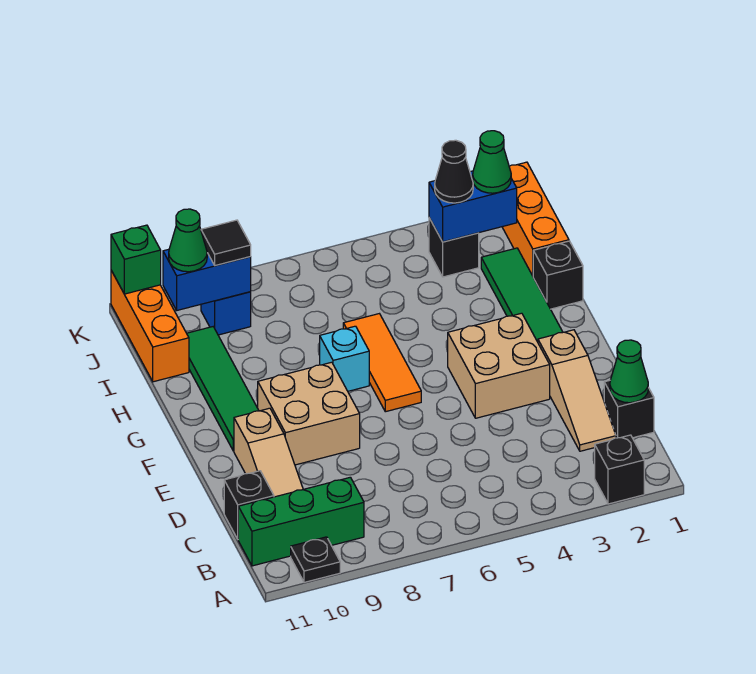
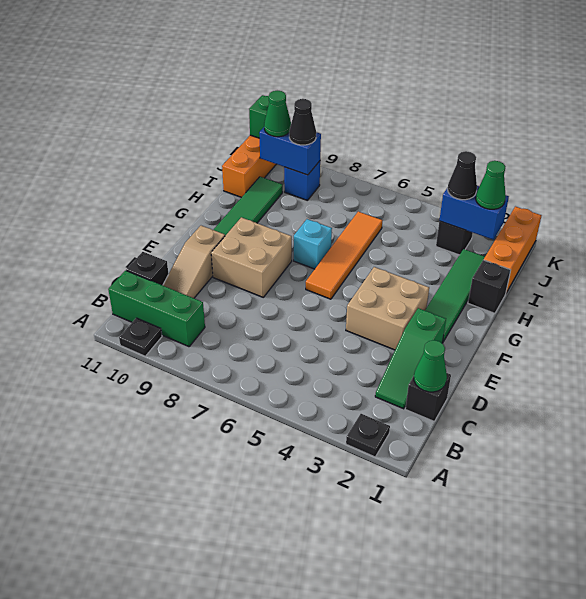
black 1x1 brick [595,435,644,504] -> black 1x1 plate [346,414,390,457]
tan 1x3 slope [538,330,616,451] -> green 1x3 slope [375,308,446,409]
orange 1x3 tile [343,314,421,412] -> orange 1x4 tile [306,212,382,299]
black 1x1 tile [201,220,251,265] -> black 1x1 cone [289,99,316,145]

